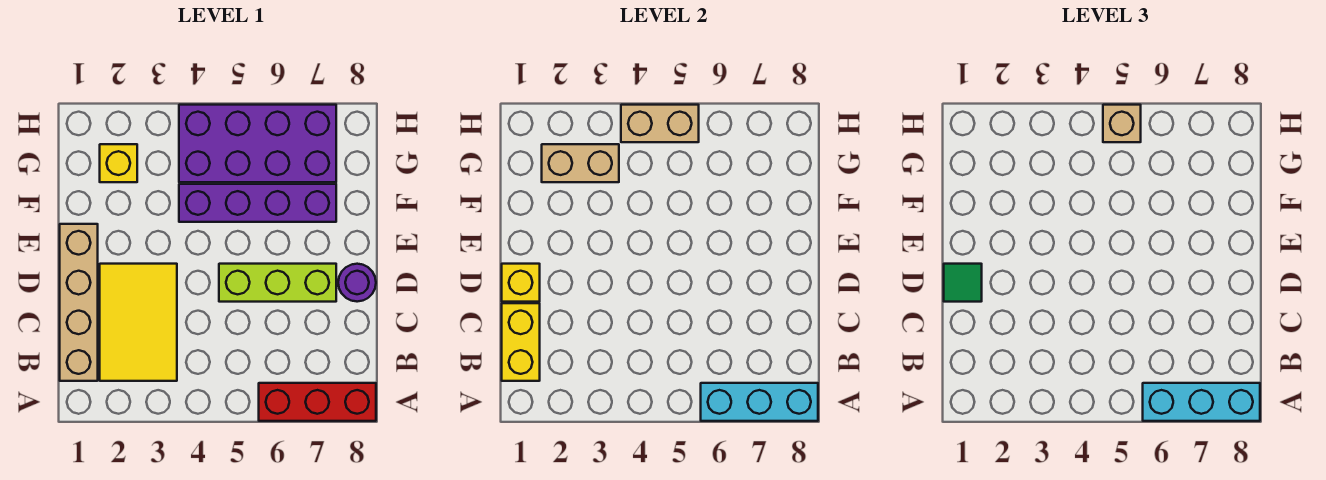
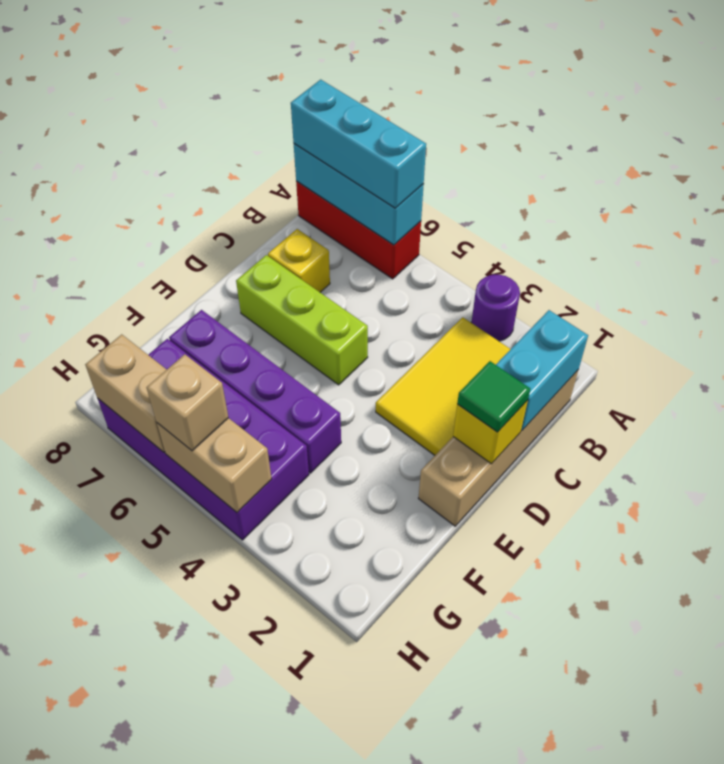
yellow 1x2 brick [502,303,540,381] -> cyan 1x2 brick [496,310,588,430]
purple 1x1 round brick [338,264,376,302] -> purple 1x1 round brick moved to [471,275,520,341]
yellow 1x1 brick [100,144,137,182] -> yellow 1x1 brick moved to [268,229,330,292]
tan 1x2 brick [542,144,619,182] -> tan 1x2 brick moved to [85,334,167,452]

